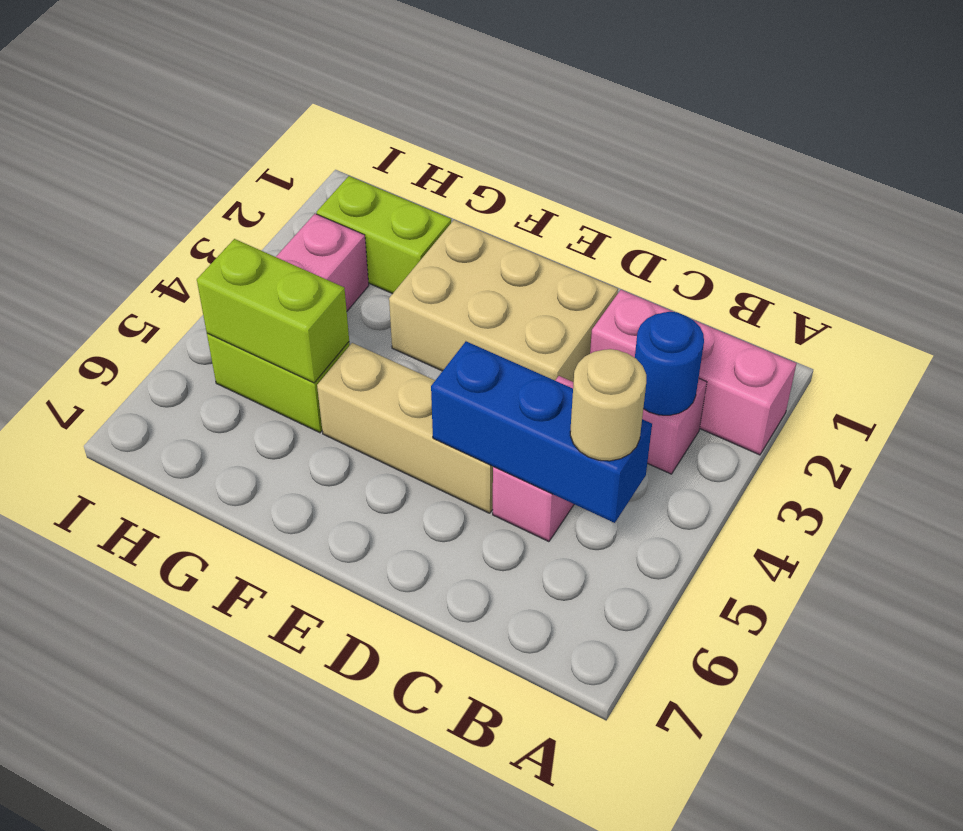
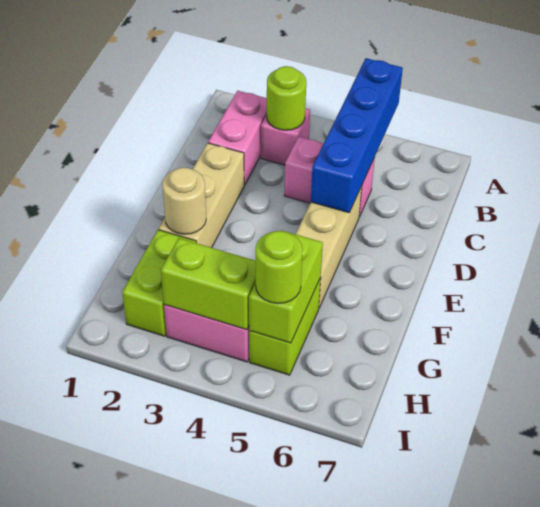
pink 1x3 brick [590,290,796,455] -> pink 1x2 brick [208,91,267,185]
blue 1x1 round brick [635,312,704,415] -> lime 1x1 round brick [267,66,306,130]
blue 1x3 brick [431,341,652,523] -> blue 1x4 brick [311,58,403,213]
tan 1x1 round brick [570,349,646,461] -> tan 1x1 round brick moved to [162,168,206,234]
tan 2x3 brick [389,220,618,382] -> tan 1x3 brick [159,143,244,248]
none -> lime 1x2 brick [161,238,256,330]
none -> lime 1x1 round brick [256,231,302,304]

